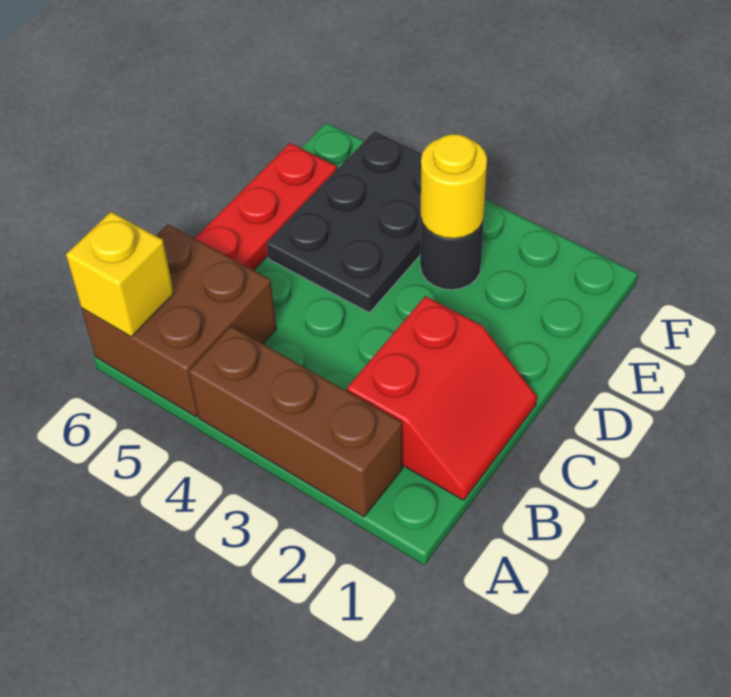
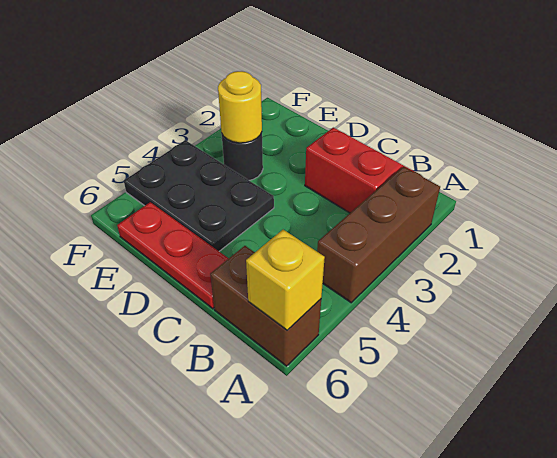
brown 2x2 brick [82,224,276,417] -> brown 1x2 brick [210,246,321,366]

